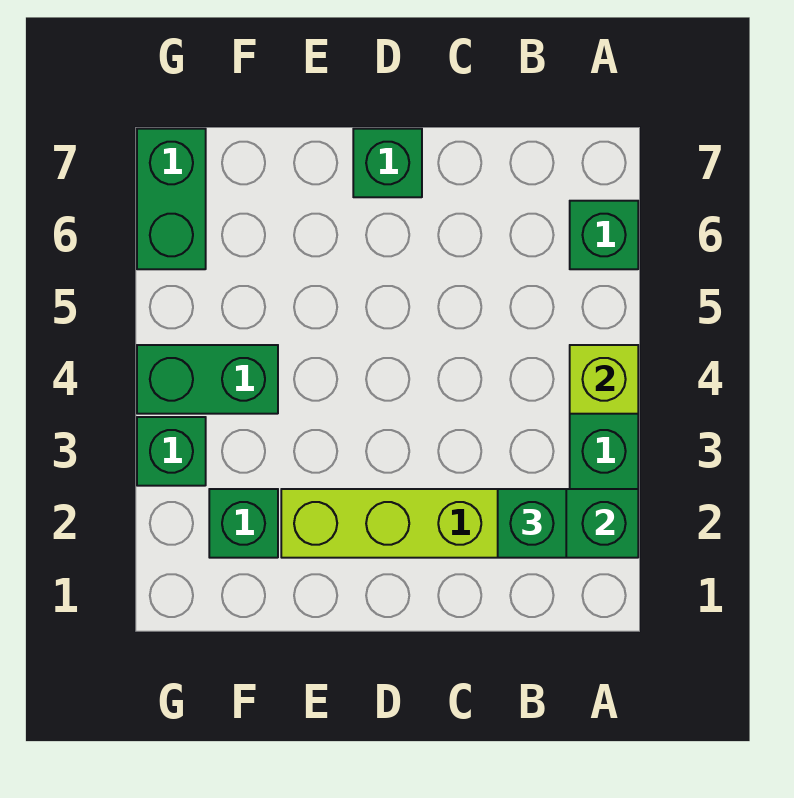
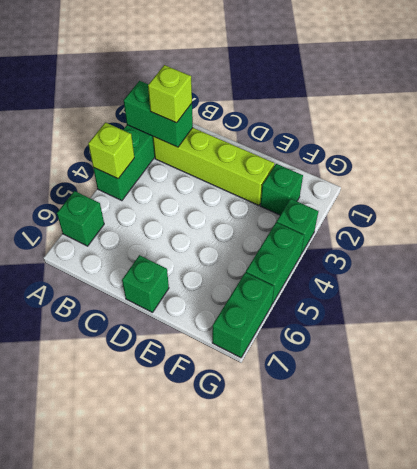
green 1x1 brick [498,489,566,558] -> lime 1x1 brick [148,65,192,123]
green 1x2 brick [137,345,278,414] -> green 1x2 brick turned to [246,222,304,304]

